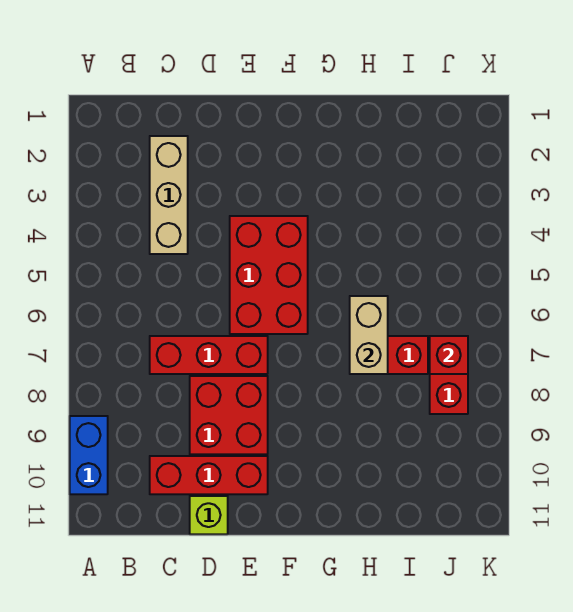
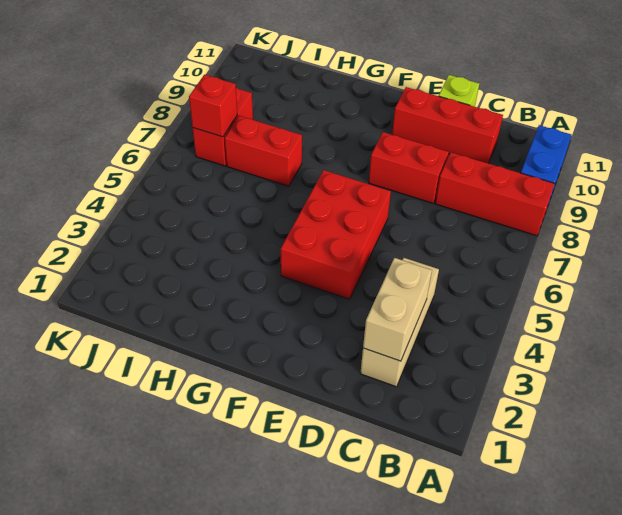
red 1x3 brick [150,336,268,374] -> red 1x3 brick moved to [435,152,555,236]
red 2x2 brick [190,376,268,454] -> red 1x2 brick [369,132,449,203]
tan 1x2 brick [350,296,388,374] -> tan 1x2 brick moved to [363,258,432,361]

